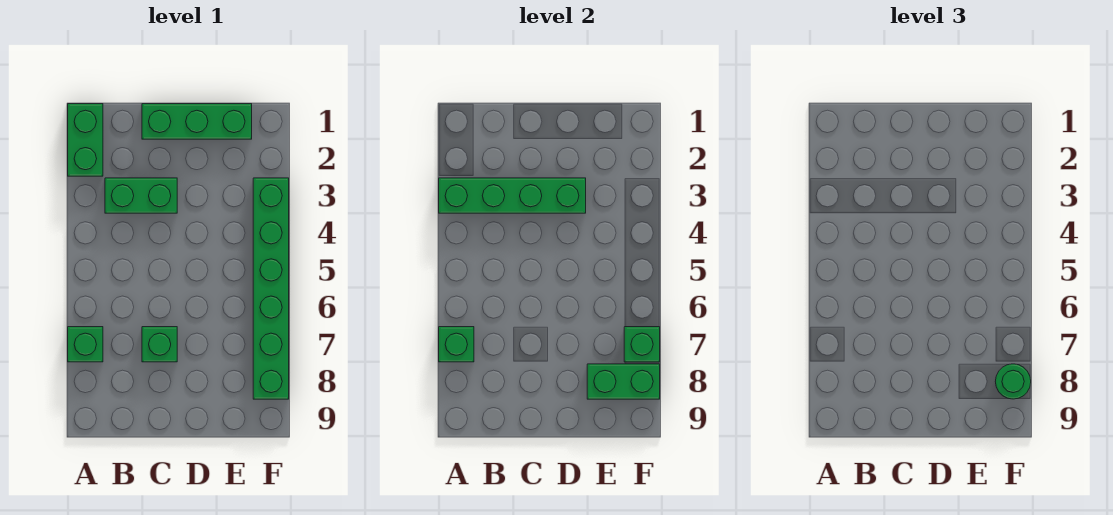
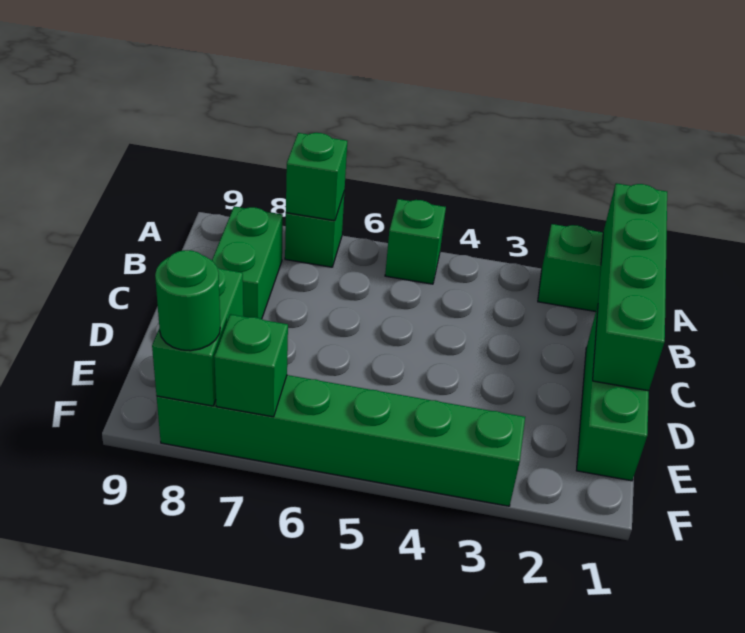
green 1x4 brick [439,178,586,213] -> green 1x4 brick moved to [593,183,667,391]
green 1x2 brick [105,178,177,213] -> green 1x2 brick moved to [212,206,283,319]
green 1x1 brick [142,327,177,362] -> green 1x1 brick moved to [385,199,446,284]

